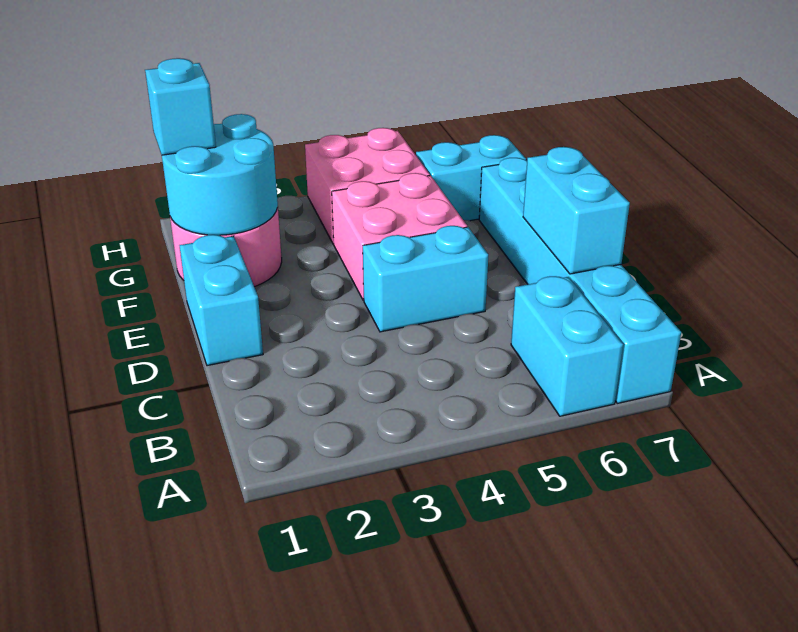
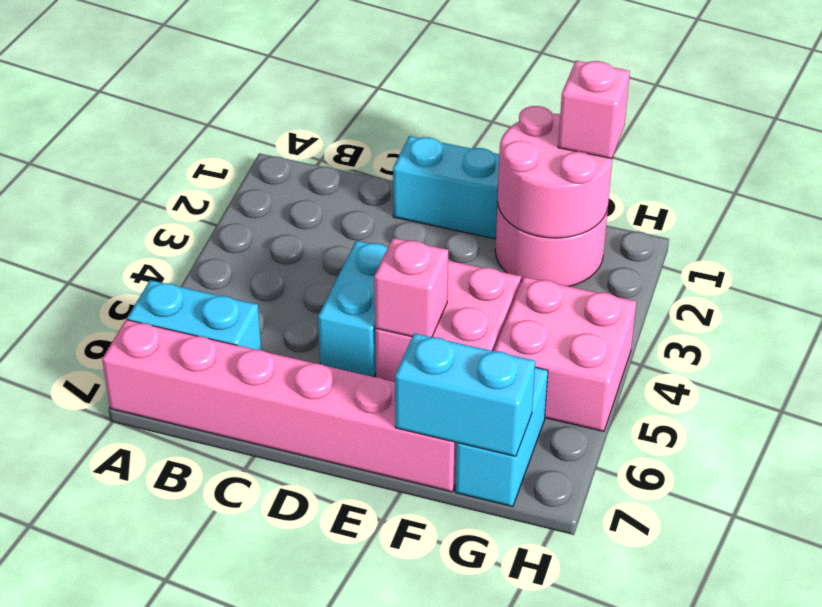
cyan 1x6 brick [479,158,681,403] -> pink 1x6 brick [102,320,457,492]
cyan 1x2 brick [523,147,630,274] -> cyan 1x2 brick moved to [395,333,535,456]
none -> pink 1x1 brick [374,238,448,337]
cyan 2x2 round brick [162,114,278,235] -> pink 2x2 round brick [497,106,613,238]
cyan 1x1 brick [145,58,216,155] -> pink 1x1 brick [558,61,630,159]

